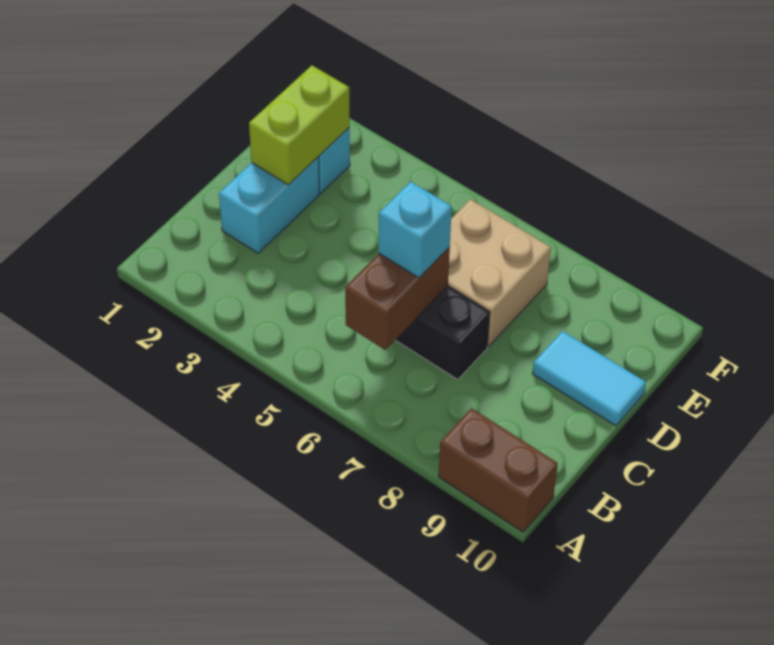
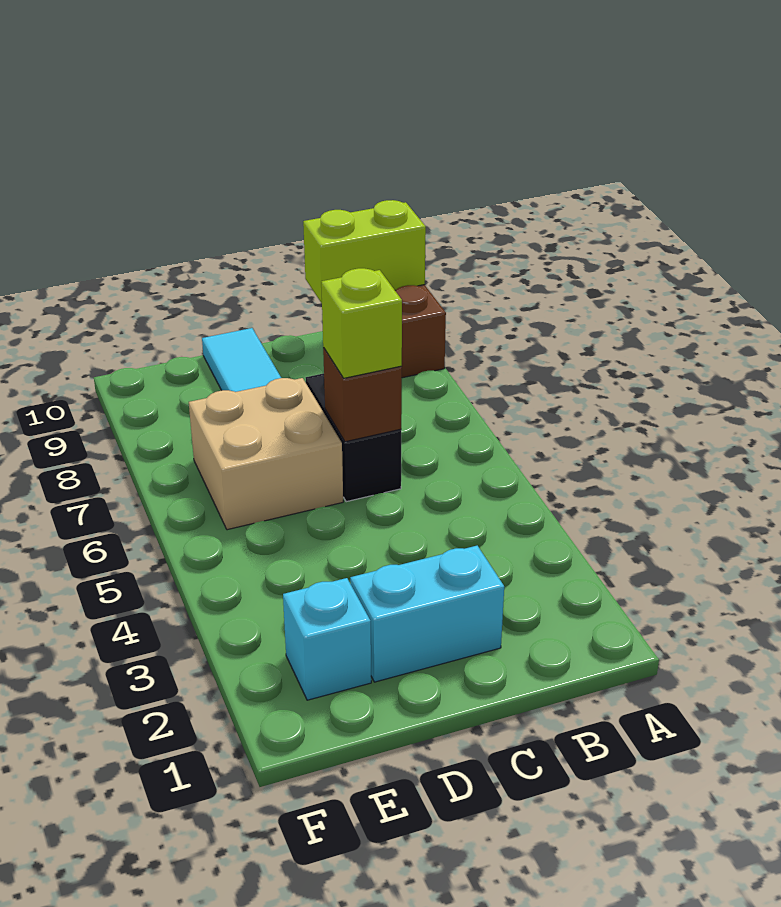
brown 1x2 brick [345,247,450,350] -> brown 1x1 brick [323,348,402,442]
cyan 1x1 brick [379,182,452,278] -> lime 1x1 brick [321,268,402,378]
lime 1x2 brick [249,66,350,185] -> lime 1x2 brick moved to [303,200,426,303]

